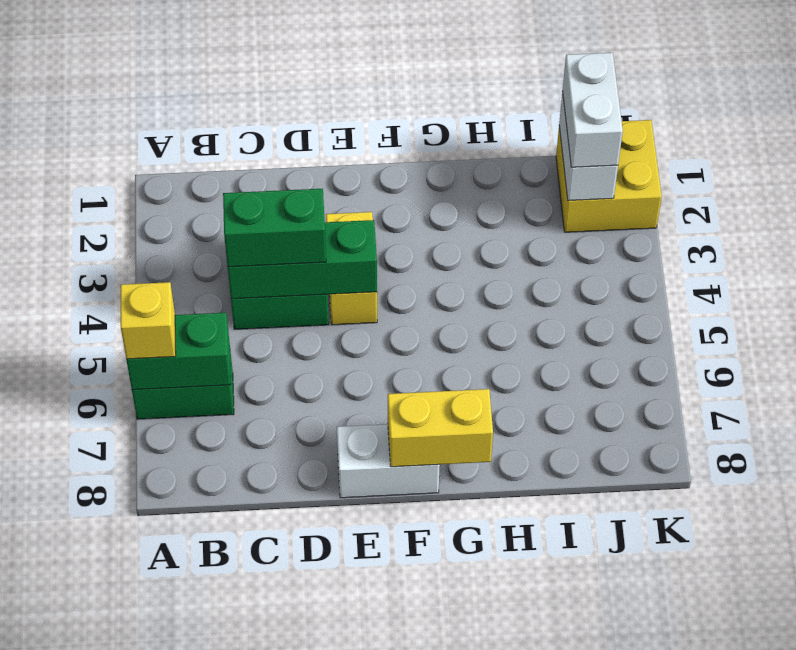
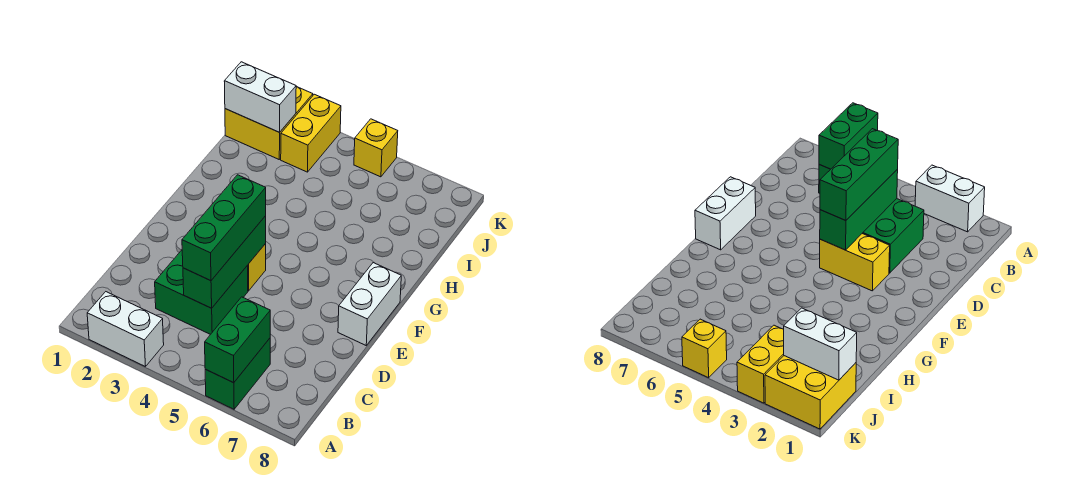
yellow 1x1 brick [121,282,176,359] -> yellow 1x1 brick moved to [354,119,398,177]
green 1x2 brick [223,189,326,267] -> green 1x3 brick [182,175,266,281]
yellow 1x2 brick [388,389,493,467] -> yellow 1x2 brick moved to [281,94,341,172]
white 1x2 brick [563,53,623,167] -> white 1x2 brick moved to [87,292,164,367]

